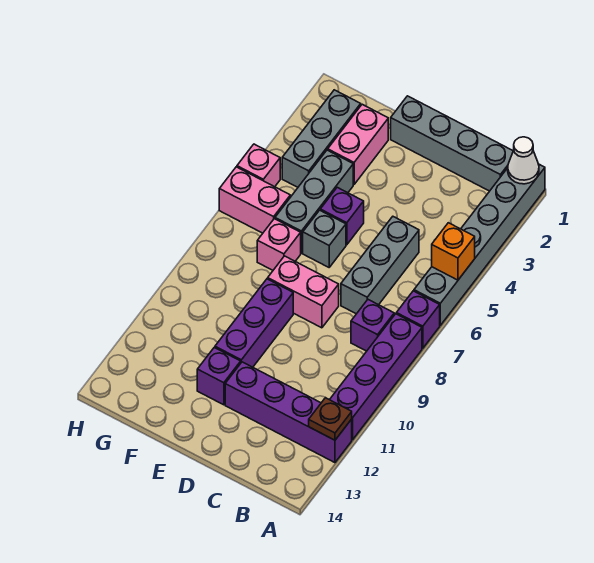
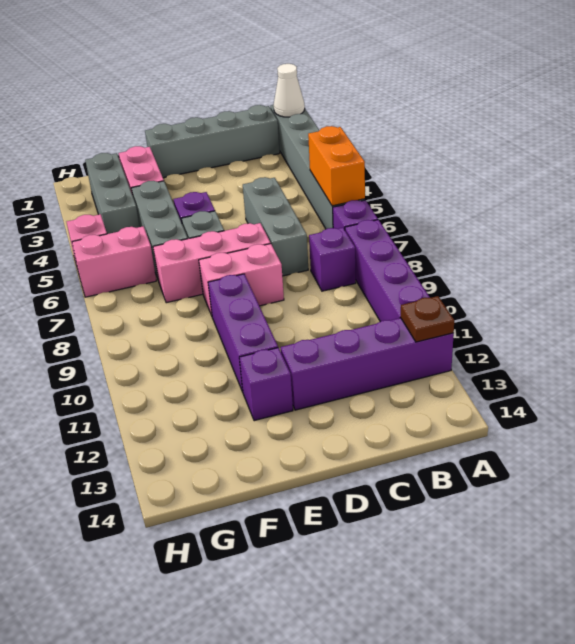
orange 1x1 brick [432,223,475,280] -> orange 1x2 brick [308,126,365,206]
pink 1x1 brick [257,219,301,270] -> pink 1x3 brick [153,223,271,303]

